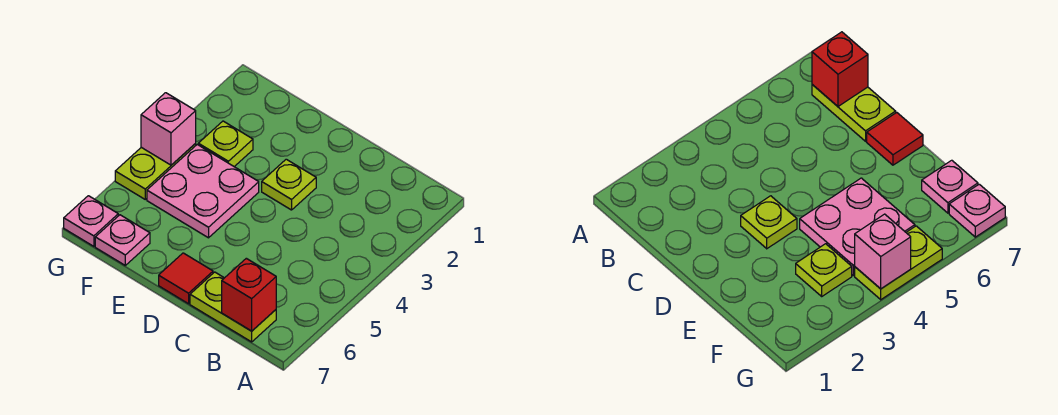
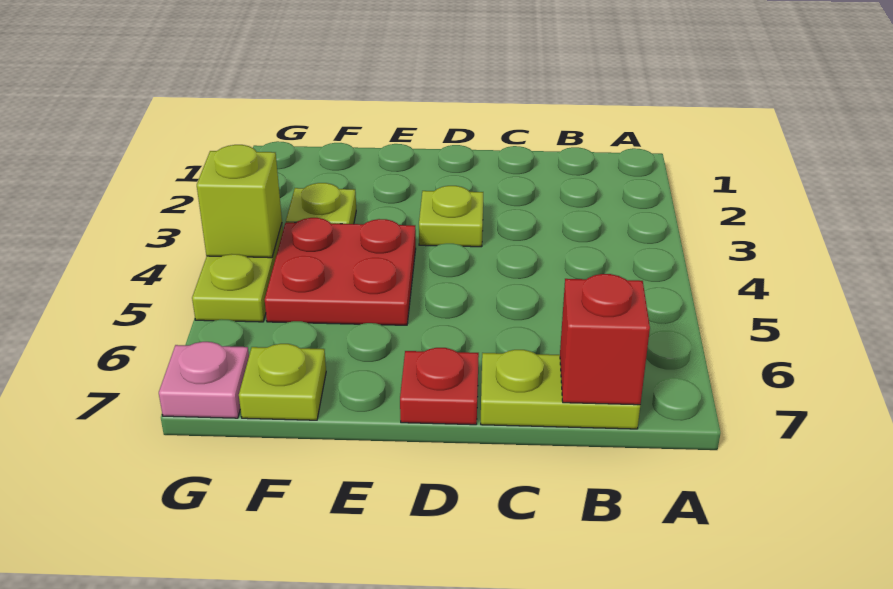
red 1x1 tile [159,253,213,304] -> red 1x1 plate [400,348,479,425]
pink 2x2 plate [147,145,259,238] -> red 2x2 plate [265,218,416,325]
pink 1x1 plate [95,215,150,265] -> lime 1x1 plate [239,344,326,420]
pink 1x1 brick [141,93,196,165] -> lime 1x1 brick [197,145,282,258]

